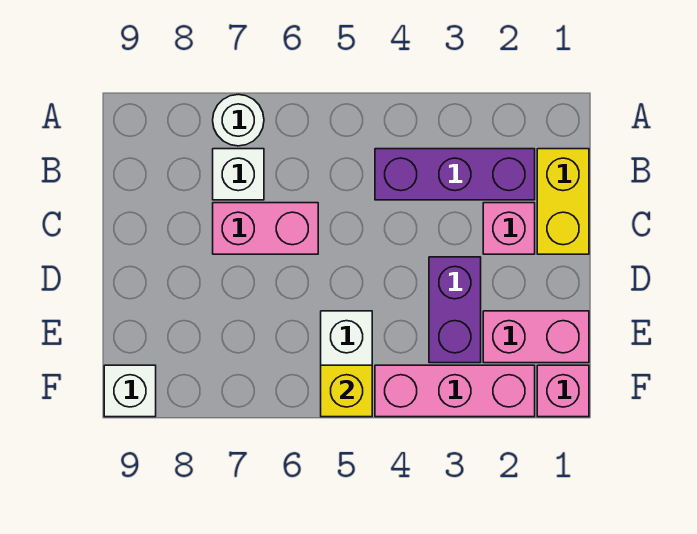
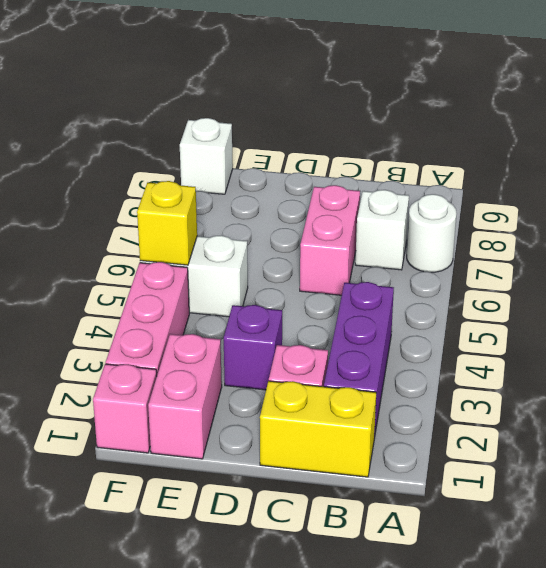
purple 1x2 brick [429,257,481,363] -> purple 1x1 brick [224,305,282,390]

